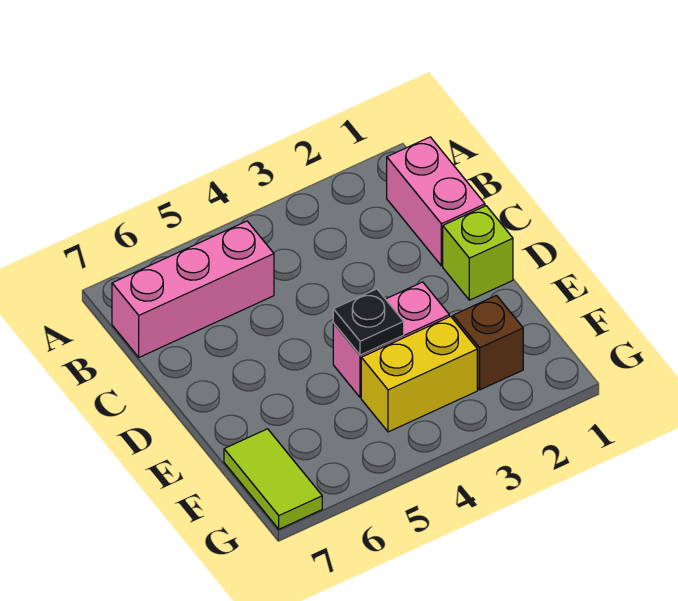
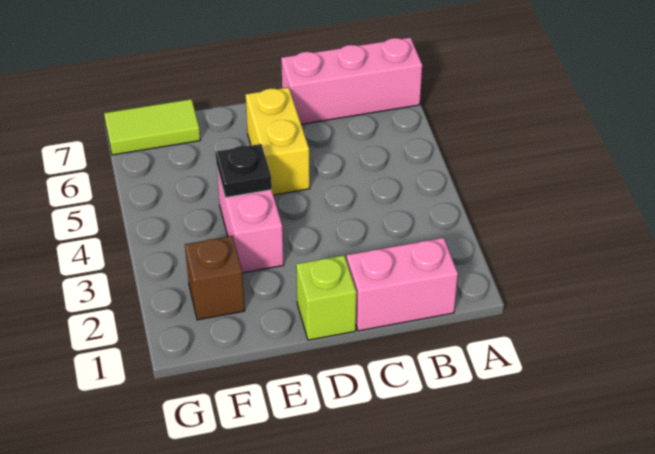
pink 1x3 brick [112,221,274,357] -> pink 1x3 brick turned to [281,38,422,124]
yellow 1x2 brick [361,316,477,432] -> yellow 1x2 brick moved to [246,87,310,195]

